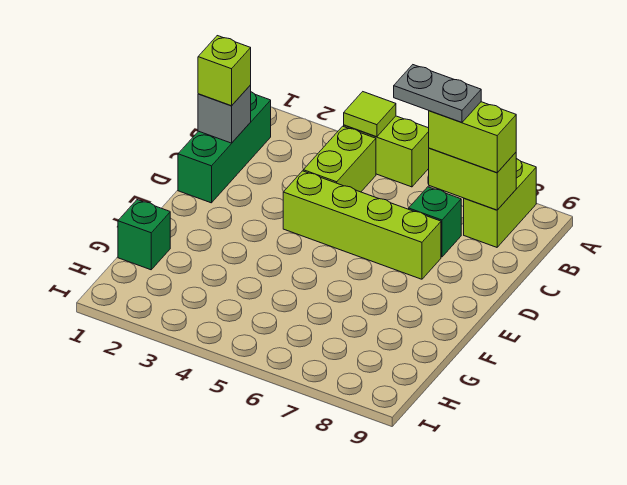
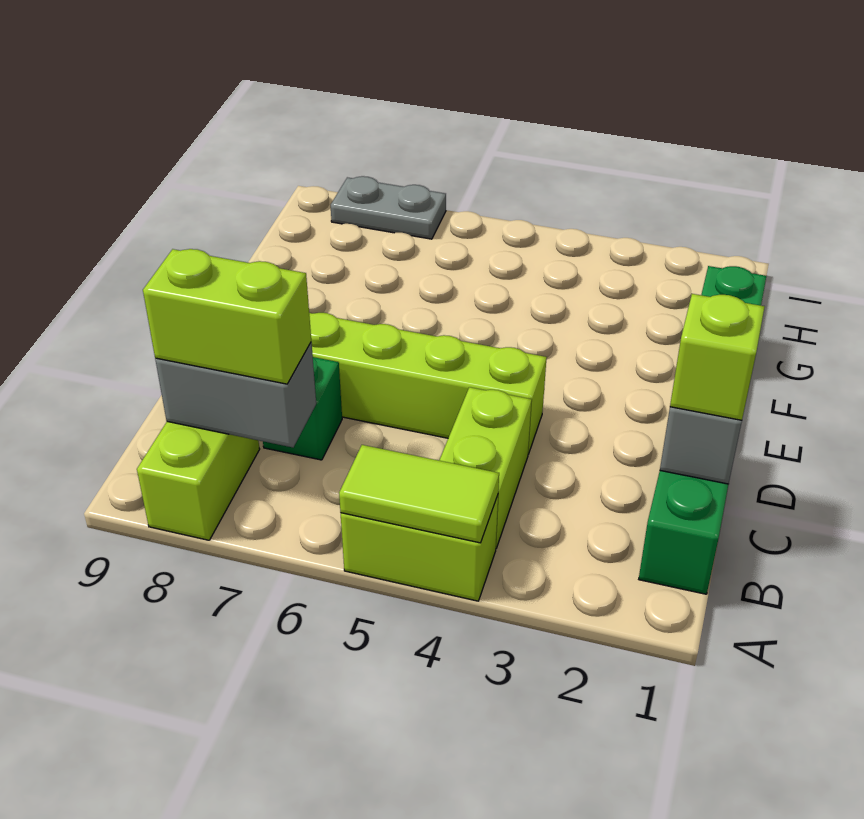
lime 1x1 tile [344,92,396,137] -> lime 1x2 tile [339,445,499,543]
grey 1x2 plate [394,65,481,123] -> grey 1x2 plate moved to [331,176,446,239]
lime 1x2 brick [429,148,516,210] -> grey 1x2 brick [155,342,316,447]

